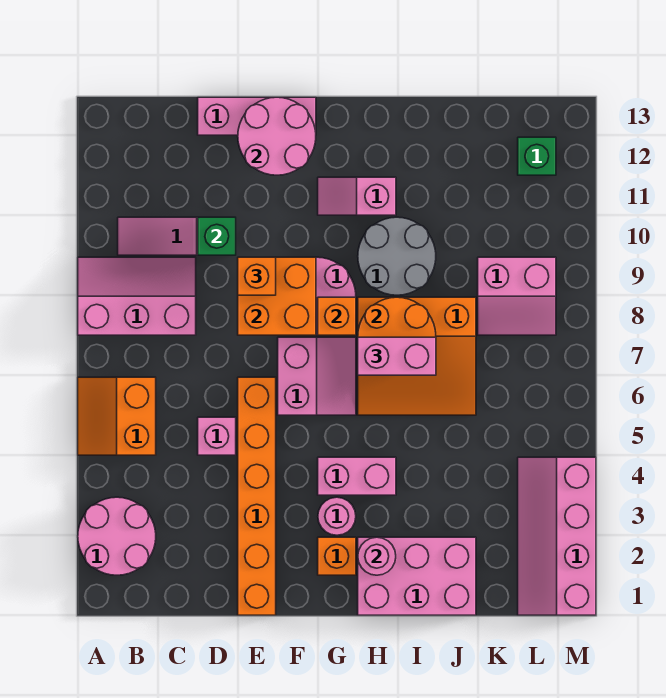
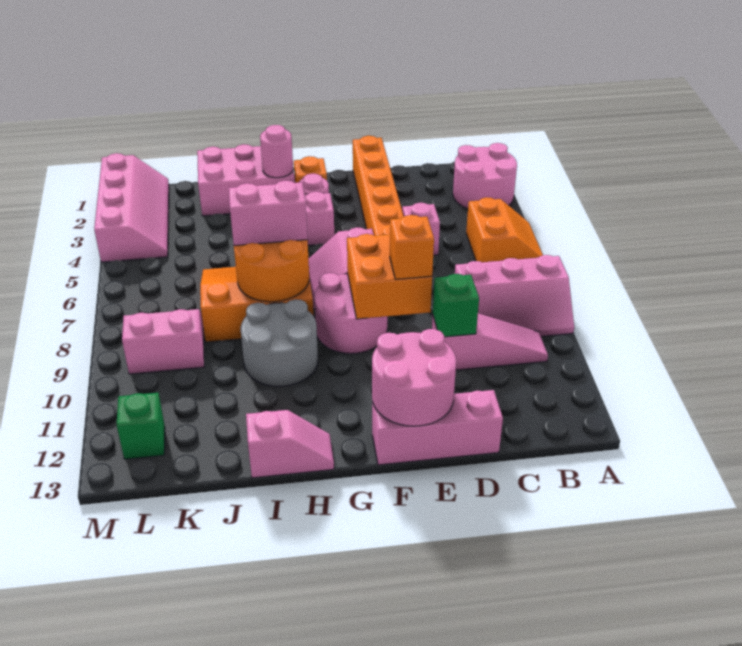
orange 1x1 brick [318,297,356,335] -> none
pink 1x2 slope [318,177,396,215] -> pink 1x2 slope moved to [246,410,334,478]

